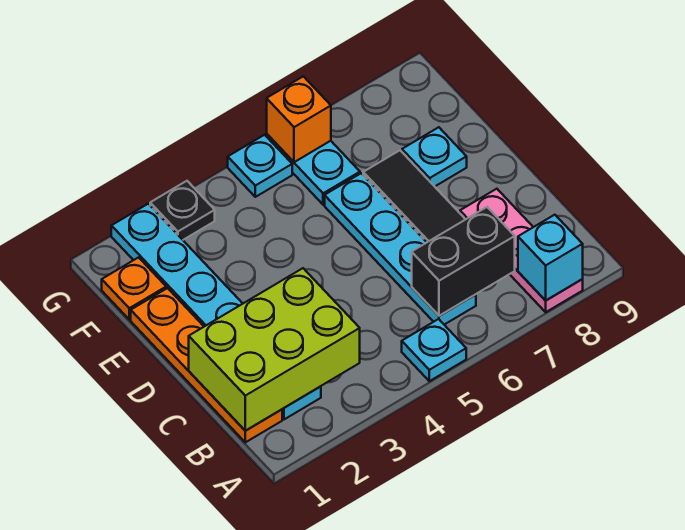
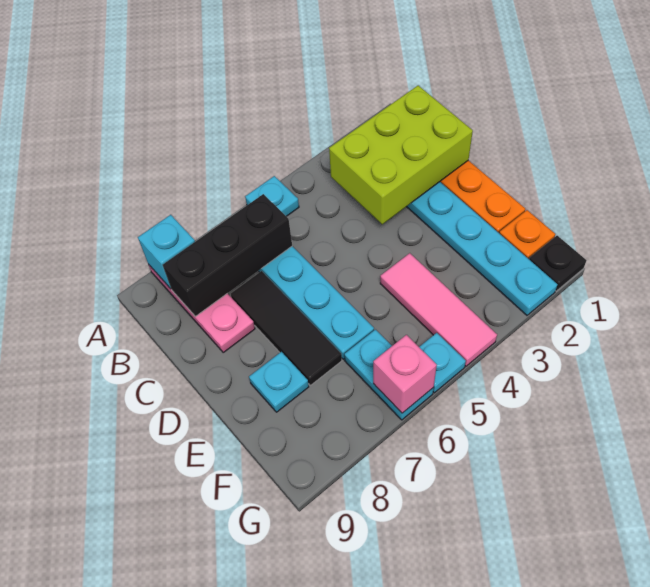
black 1x2 brick [412,207,515,316] -> black 1x3 brick [163,194,292,316]
none -> pink 1x3 tile [380,253,497,366]
black 1x1 plate [150,181,215,240] -> black 1x1 plate moved to [529,236,586,291]
orange 1x1 brick [267,76,331,162] -> pink 1x1 brick [373,335,437,413]

